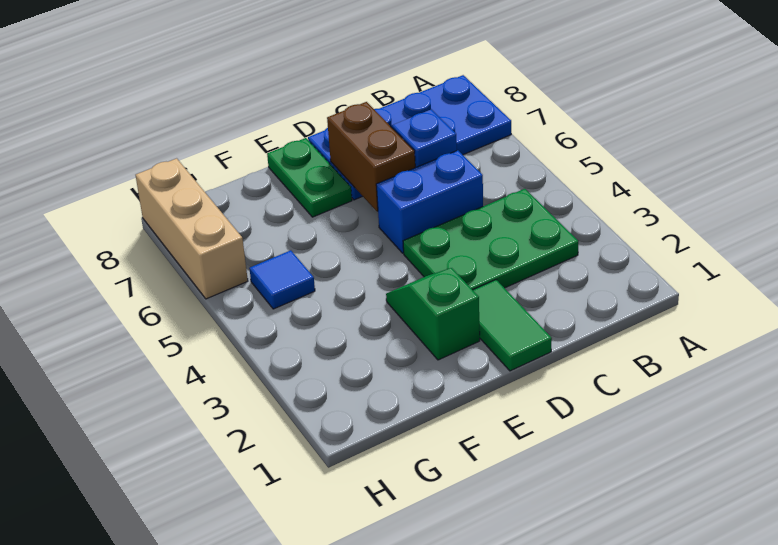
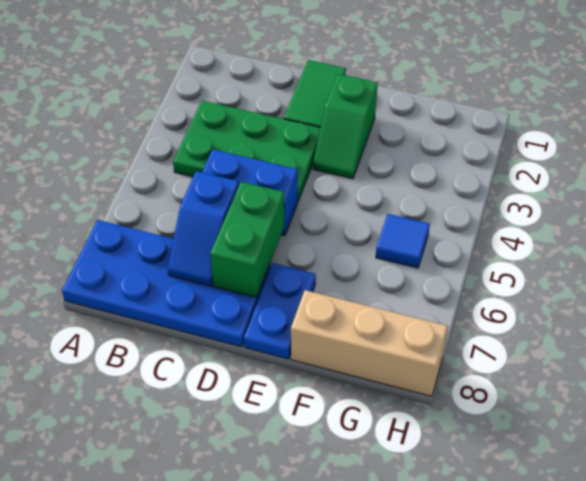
brown 1x2 brick [327,102,415,212] -> green 1x2 brick [210,182,284,298]
green 1x2 plate [267,138,352,217] -> blue 1x2 plate [244,263,316,359]
tan 1x3 brick [136,158,248,299] -> tan 1x3 brick turned to [291,290,448,396]

